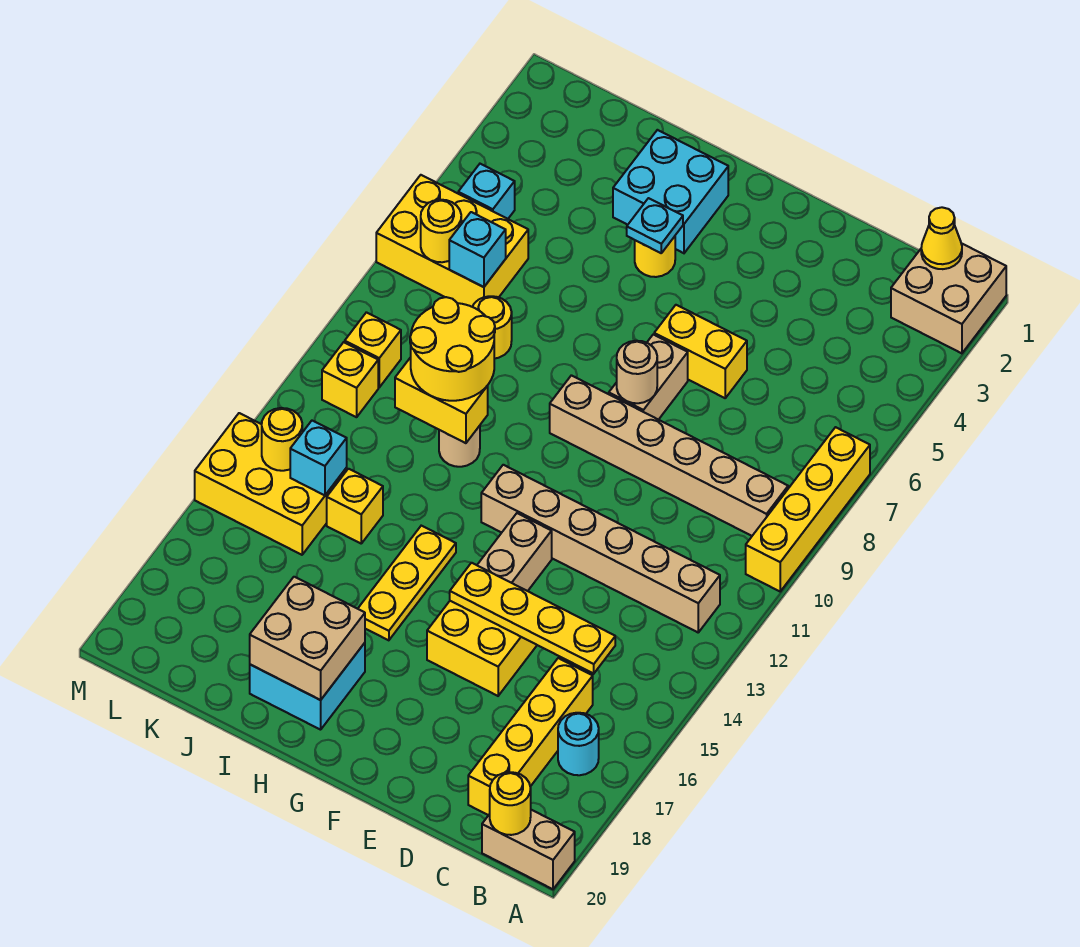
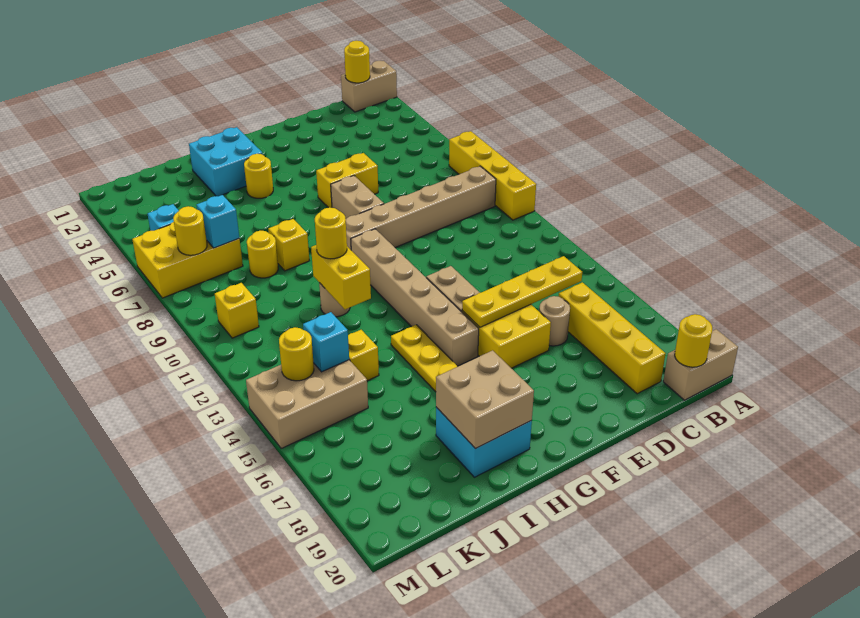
tan 2x2 brick [891,243,1006,353] -> tan 1x2 brick [341,61,397,112]
yellow 1x1 cone [921,207,962,269] -> yellow 1x1 round brick [344,41,370,83]
tan 1x6 brick [481,465,720,632] -> tan 1x6 brick turned to [351,229,479,366]
cyan 1x1 round brick [558,713,599,775] -> none
tan 1x1 round brick [617,341,657,403] -> tan 1x1 round brick moved to [539,296,570,346]
cyan 1x1 plate [627,198,683,253] -> none
yellow 2x2 round brick [410,297,495,401] -> yellow 1x1 round brick [315,207,347,259]
yellow 1x2 brick [395,357,488,443] -> yellow 1x2 brick turned to [311,245,371,309]
yellow 2x3 brick [195,413,347,555] -> tan 2x3 brick [246,360,368,448]
yellow 1x1 brick [322,342,378,417] -> yellow 1x1 brick moved to [268,219,309,271]

